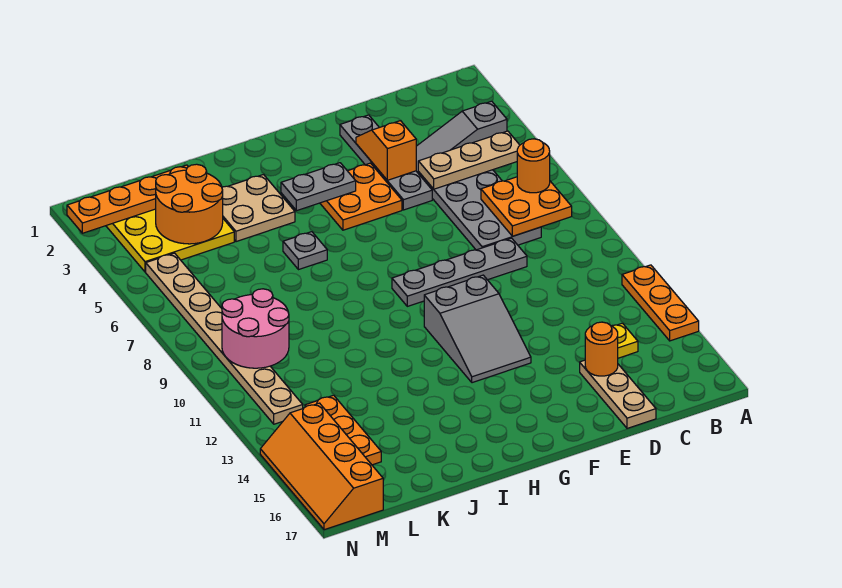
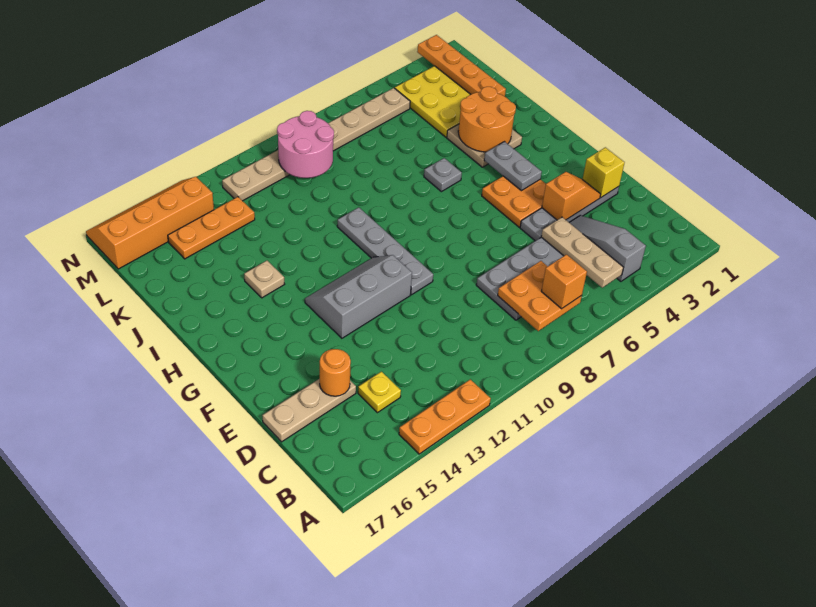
orange 1x1 round brick [517,139,550,193] -> orange 1x1 brick [541,254,587,309]
grey 1x4 plate [392,238,527,306] -> grey 1x4 plate moved to [337,207,433,295]
none -> yellow 1x1 brick [582,147,625,198]
grey 2x3 slope [424,275,531,383] -> grey 2x3 slope turned to [305,255,412,338]
none -> tan 1x1 plate [244,261,284,298]
orange 2x2 round brick [156,164,223,244] -> orange 2x2 round brick moved to [458,87,516,152]

